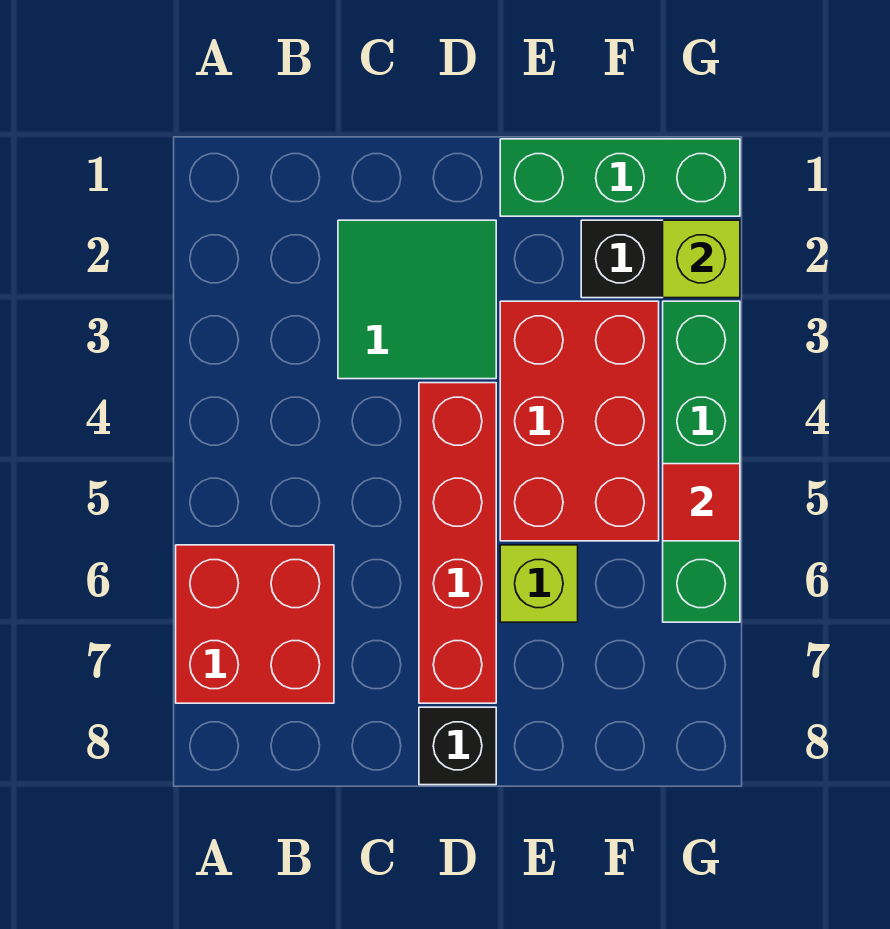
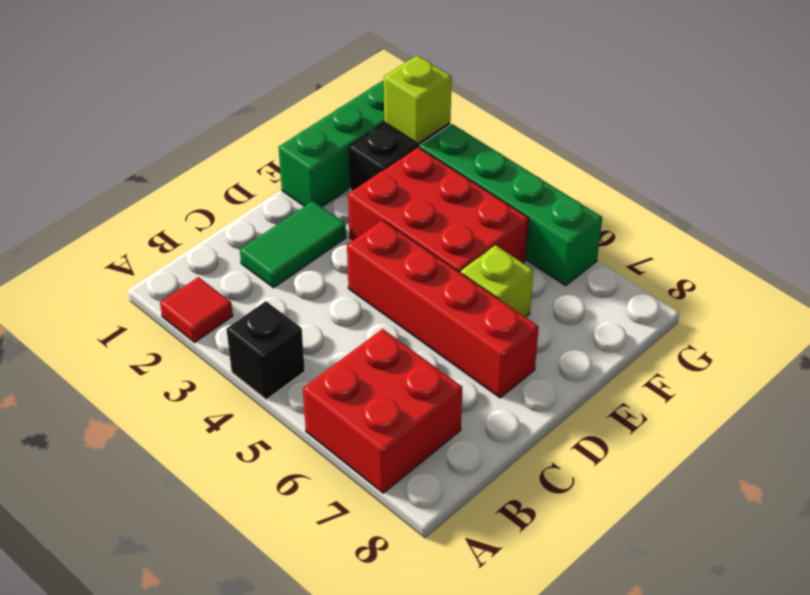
green 2x2 tile [338,220,496,379] -> green 1x2 tile [240,201,346,288]
black 1x1 brick [419,707,496,785] -> black 1x1 brick moved to [226,301,305,400]
red 1x1 tile [663,464,740,541] -> red 1x1 tile moved to [160,277,233,342]

